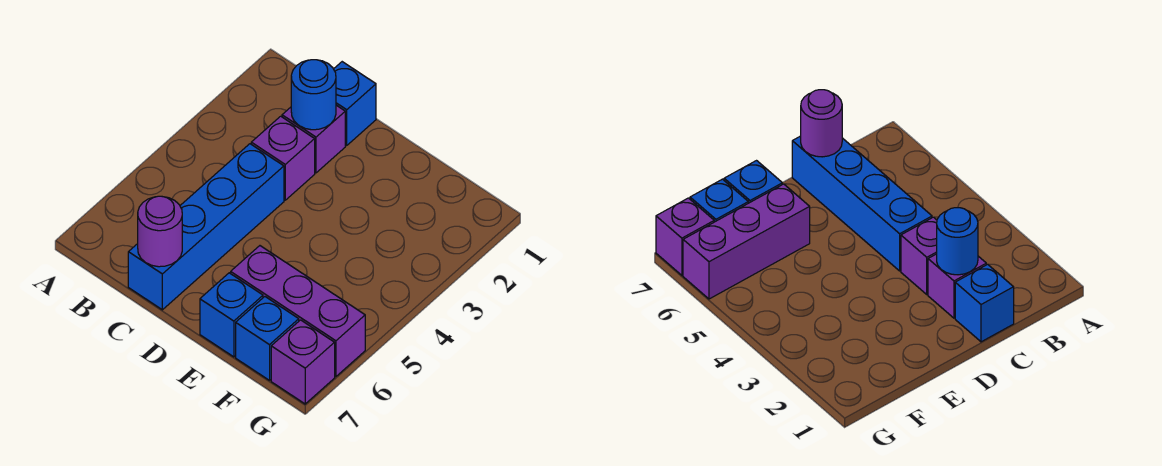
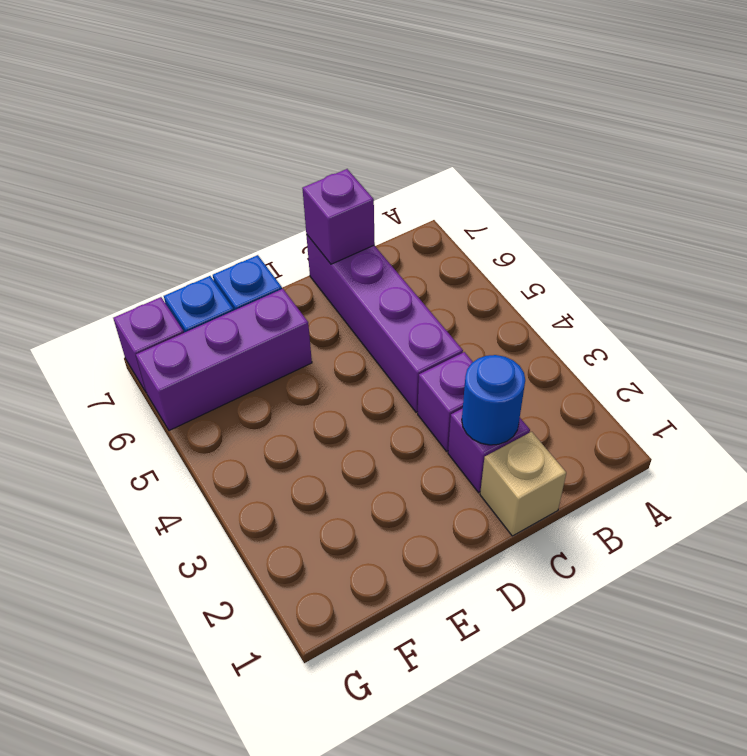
blue 1x1 brick [334,62,376,145] -> tan 1x1 brick [480,432,566,536]
blue 1x4 brick [128,144,284,310] -> purple 1x4 brick [306,234,463,412]
purple 1x1 round brick [138,196,182,267] -> purple 1x1 brick [302,169,375,264]

